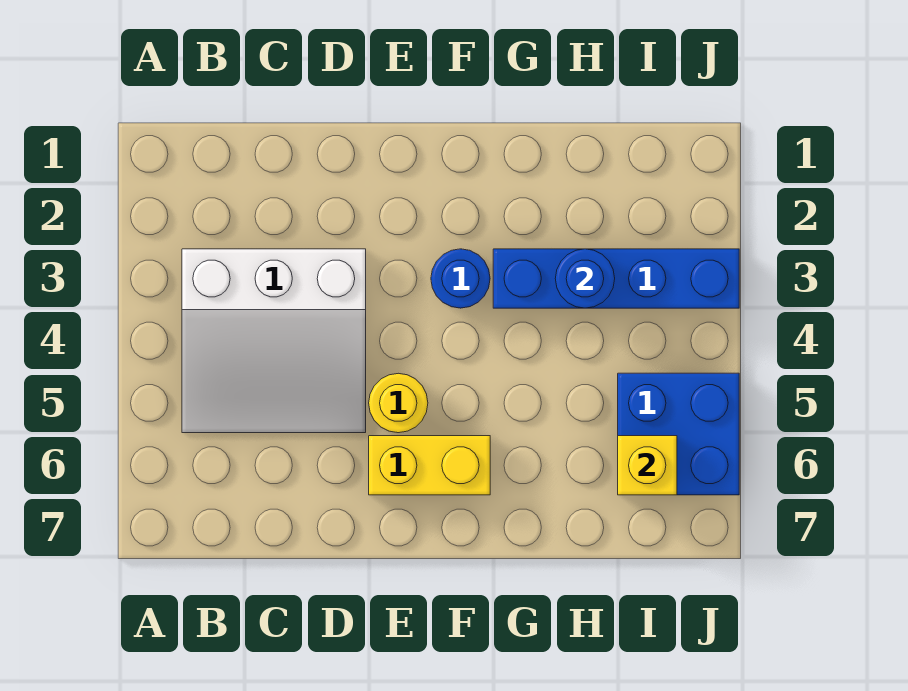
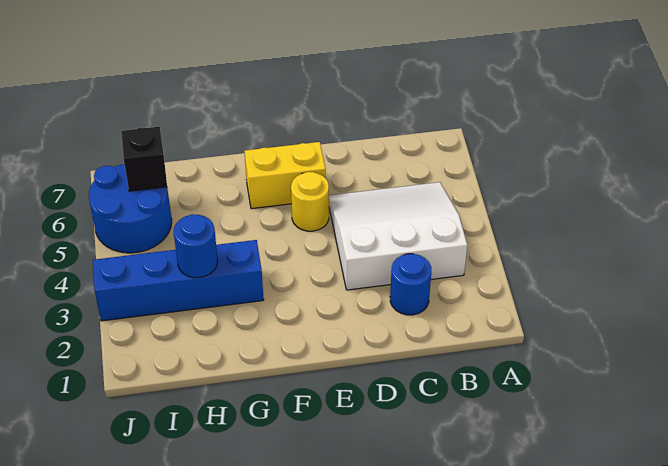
blue 1x1 round brick [431,249,490,308] -> blue 1x1 round brick moved to [390,254,431,315]
blue 2x2 brick [618,373,739,495] -> blue 2x2 round brick [89,164,172,253]
yellow 1x1 brick [618,436,677,495] -> black 1x1 brick [121,127,167,191]

